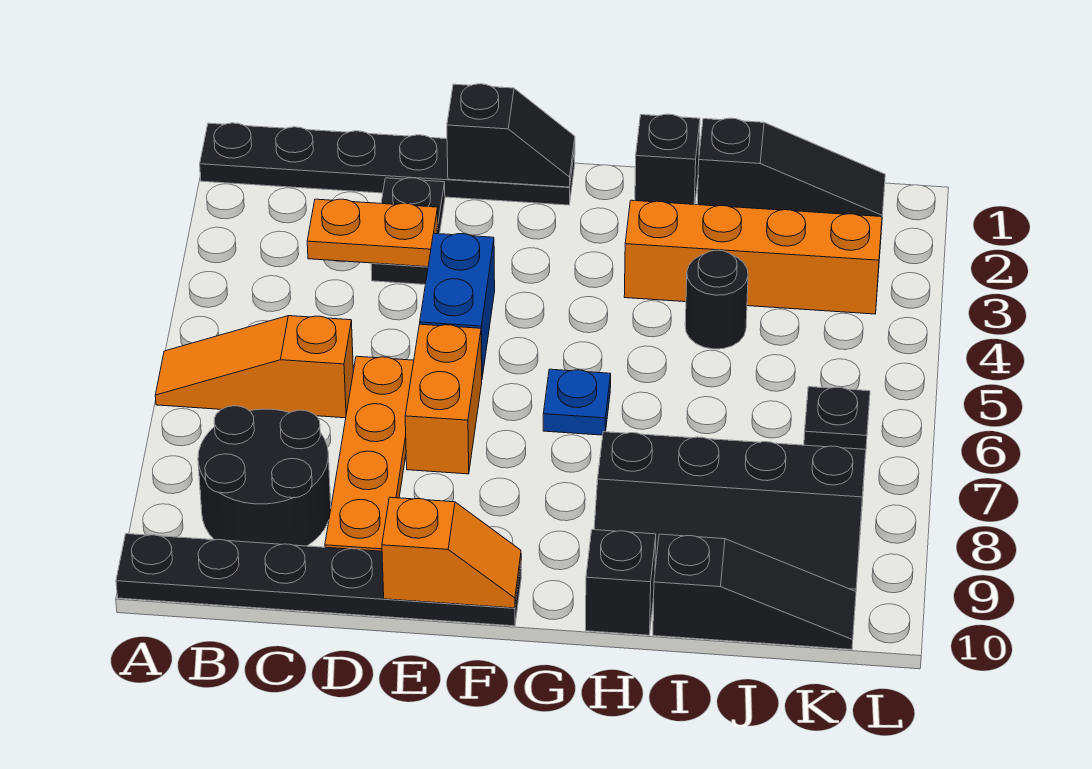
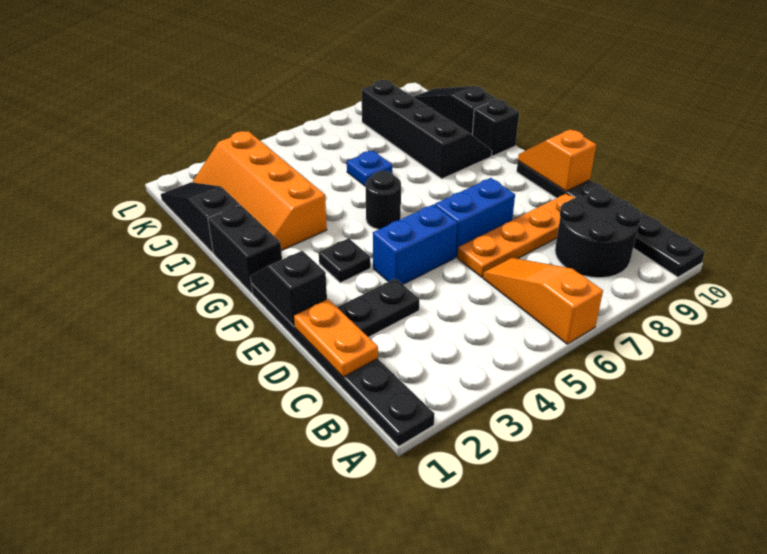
orange 1x3 slope [155,316,353,418] -> orange 1x3 slope turned to [483,258,603,344]
orange 1x2 plate [307,199,438,267] -> orange 1x2 plate moved to [294,299,378,377]
orange 1x2 brick [405,324,482,474] -> blue 1x2 brick [435,178,515,257]
blue 1x1 plate [543,369,611,435] -> blue 1x1 plate moved to [347,151,392,187]
black 1x1 brick [635,114,700,204] -> black 1x2 brick [208,205,282,293]
black 1x1 round brick [685,250,748,349] -> black 1x1 round brick moved to [366,171,401,229]
black 1x1 plate [804,387,870,450] -> black 1x1 plate moved to [319,238,371,283]

